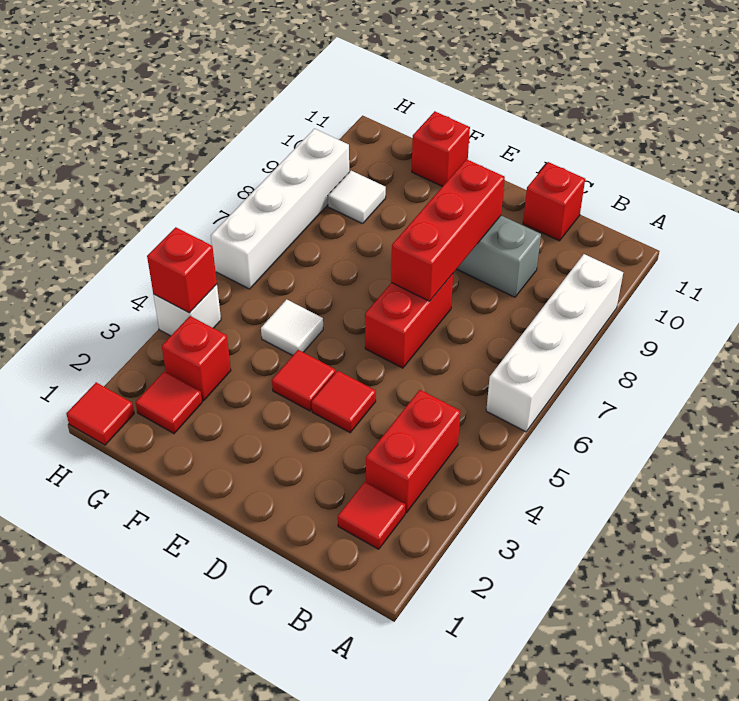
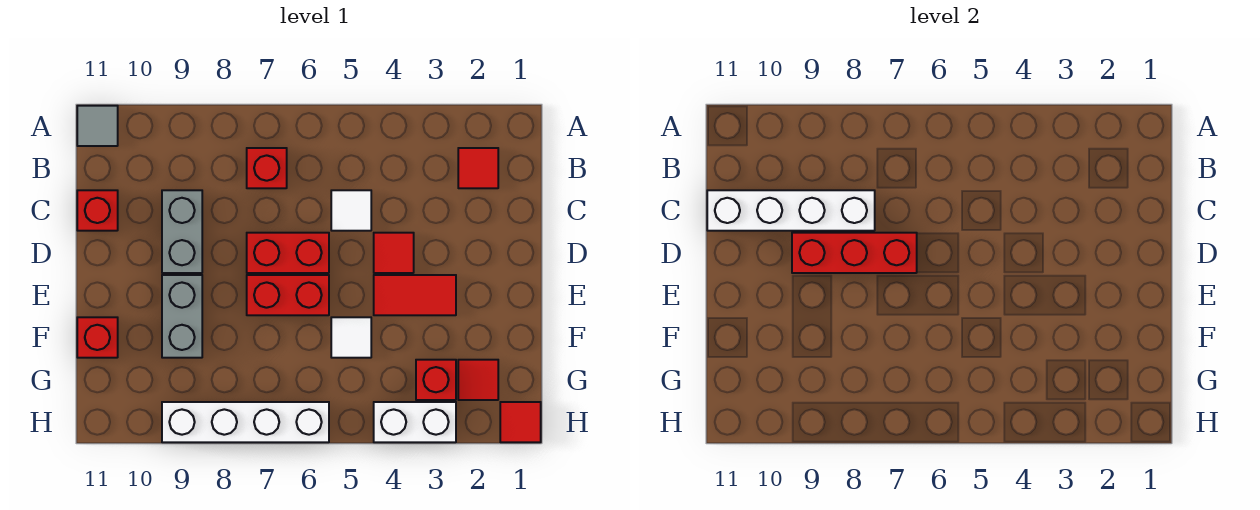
white 1x4 brick [486,254,623,432] -> white 1x4 brick moved to [707,190,875,231]
none -> grey 1x1 tile [77,106,118,146]
red 1x2 brick [366,390,460,513] -> red 1x2 brick moved to [247,275,329,315]
red 1x1 tile [272,350,336,411] -> red 1x2 tile [374,275,456,315]
none -> grey 1x2 brick [162,275,202,358]
white 1x1 tile [328,171,386,224] -> white 1x1 tile moved to [331,190,371,231]
white 1x1 brick [153,284,221,336] -> white 1x2 brick [374,402,456,442]
red 1x1 brick [147,227,217,313] -> red 1x1 brick moved to [247,148,287,188]

